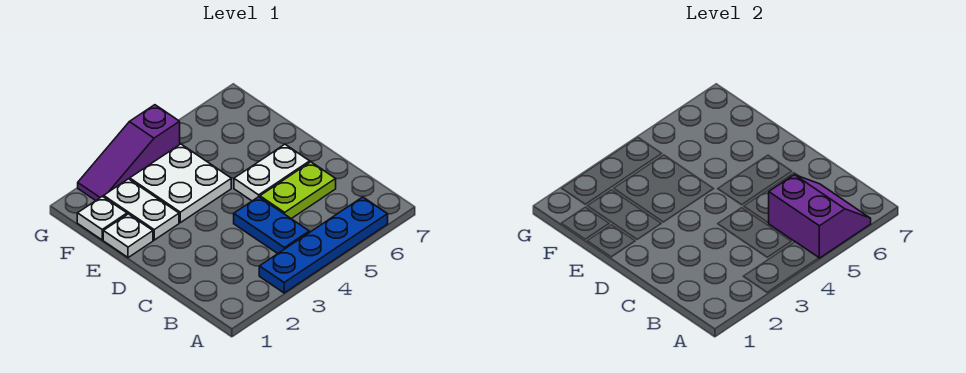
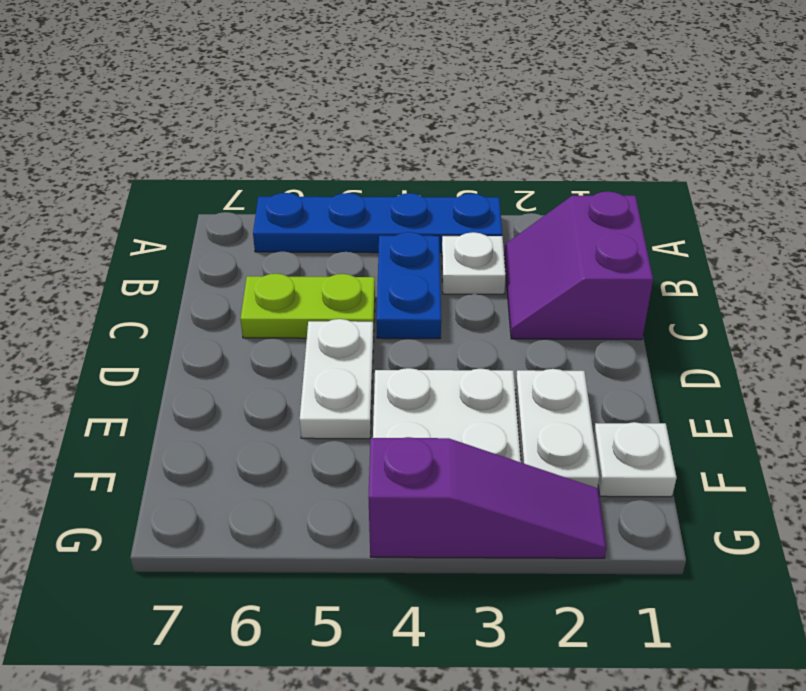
purple 2x2 slope [769,175,871,258] -> purple 2x2 slope moved to [504,192,653,340]
white 1x2 plate [234,144,310,201] -> white 1x2 plate turned to [300,319,374,439]
white 1x1 plate [103,214,153,258] -> white 1x1 plate moved to [442,232,506,294]

